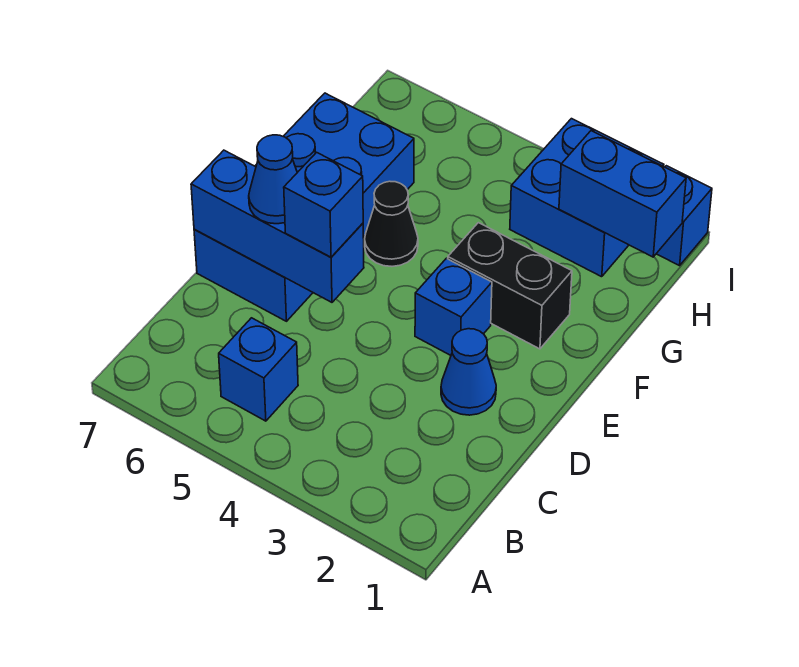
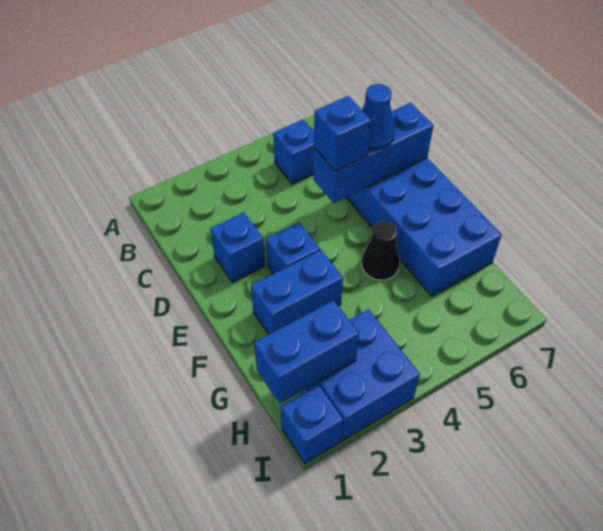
blue 1x1 cone [441,329,496,415] -> blue 1x1 brick [210,212,265,282]
black 1x2 brick [448,223,572,349] -> blue 1x2 brick [251,250,343,334]

